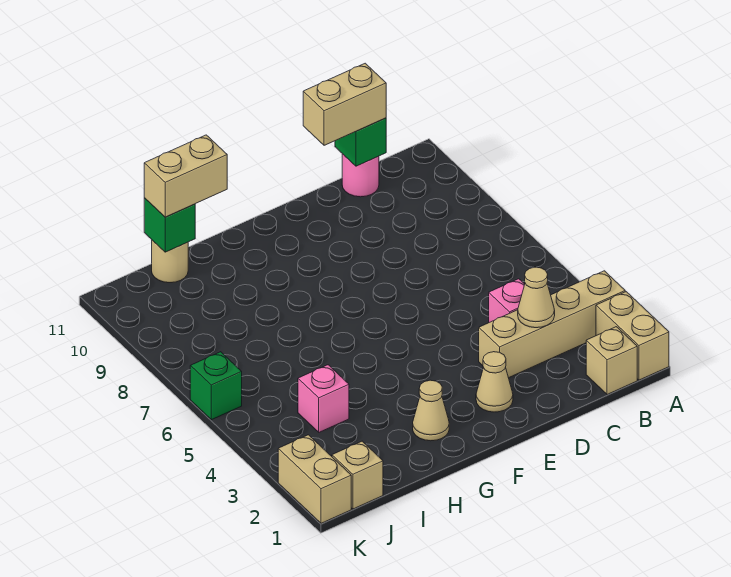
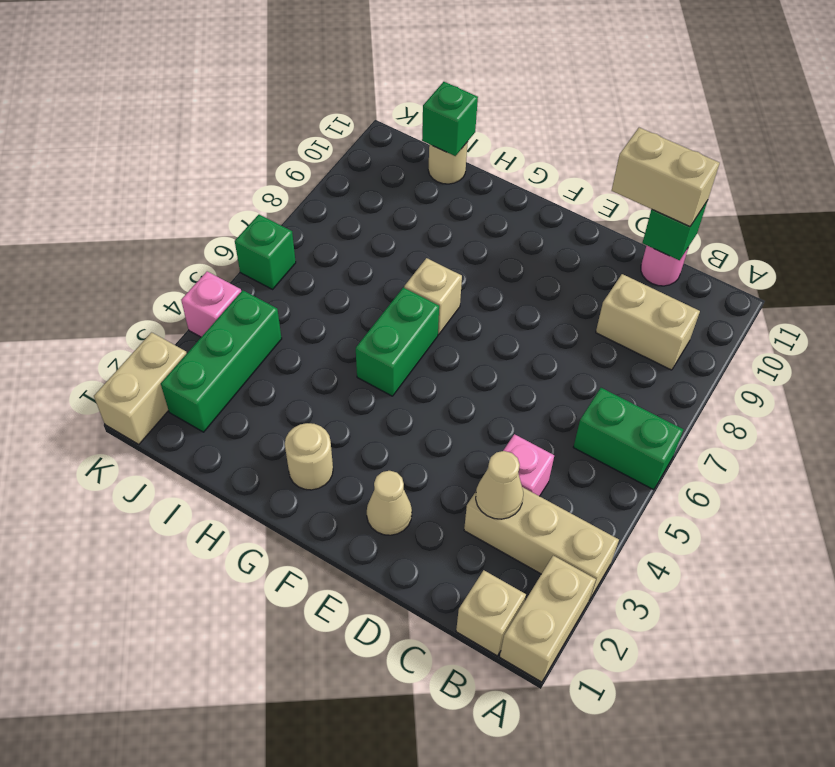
tan 1x4 brick [479,271,625,378] -> tan 1x3 brick [464,487,619,600]
none -> green 1x2 brick [573,388,683,490]
tan 1x1 cone [413,380,449,441] -> tan 1x1 round brick [285,423,333,490]
none -> green 1x2 brick [356,287,439,396]
tan 1x2 brick [144,135,227,217] -> tan 1x2 brick moved to [596,274,700,370]
pink 1x1 brick [298,365,349,432] -> pink 1x1 brick moved to [181,271,241,337]
tan 1x1 brick [332,441,383,509] -> tan 1x1 brick moved to [404,258,462,334]
none -> green 1x3 brick [161,290,282,432]

